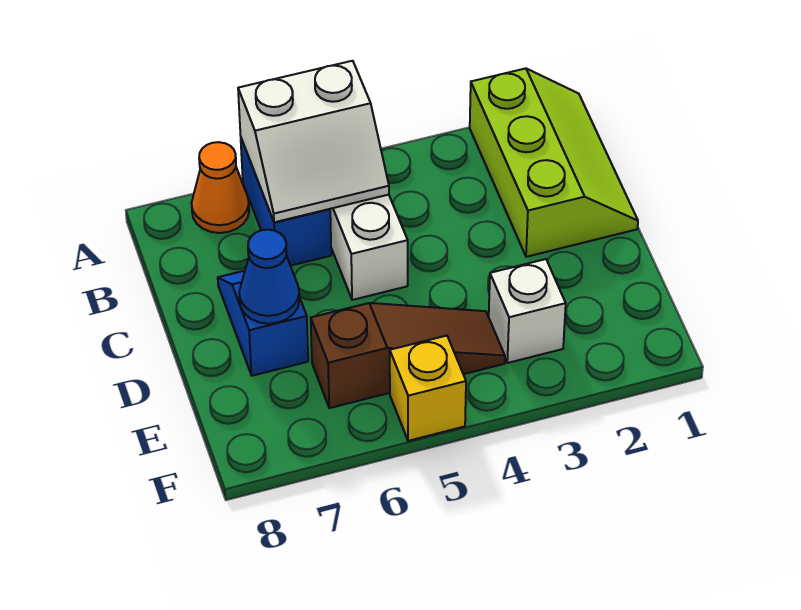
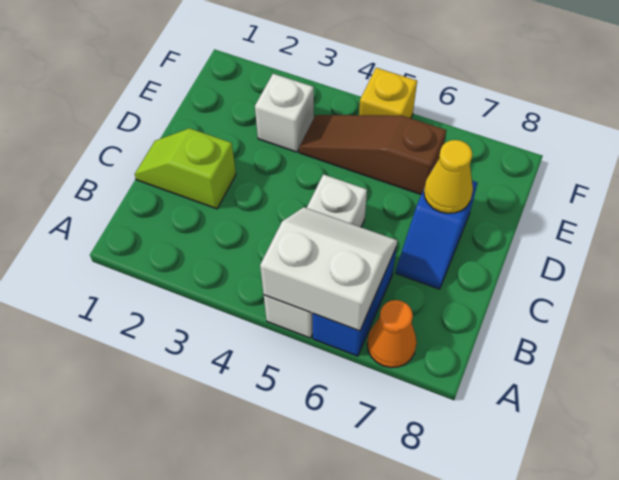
lime 2x3 slope [470,68,638,257] -> lime 1x2 slope [135,128,236,209]
blue 1x1 cone [239,230,299,324] -> yellow 1x1 cone [424,140,473,213]

